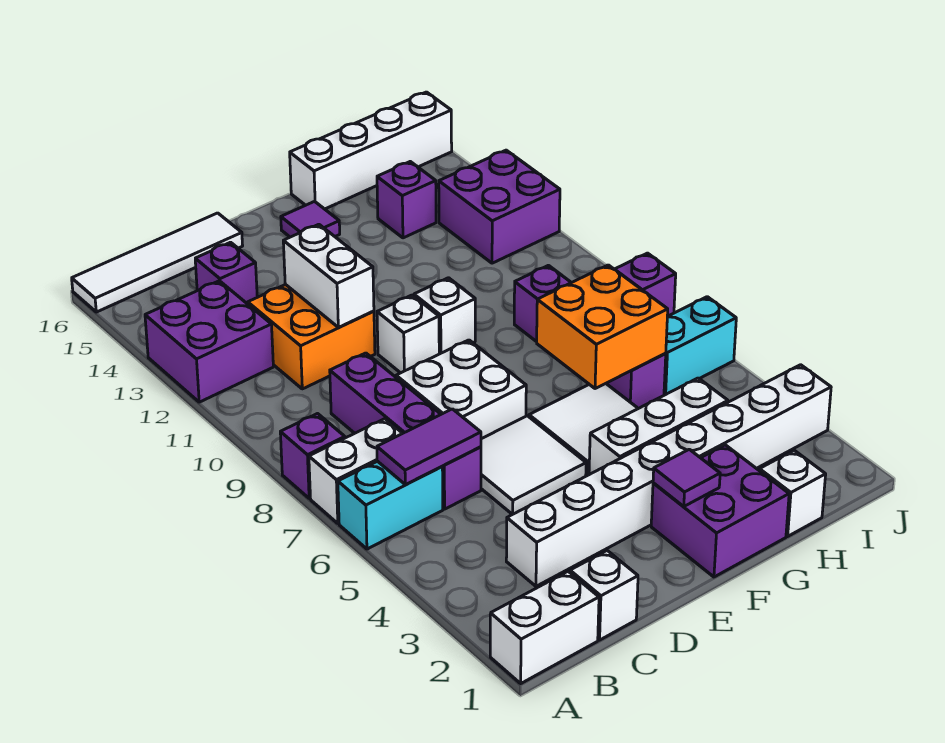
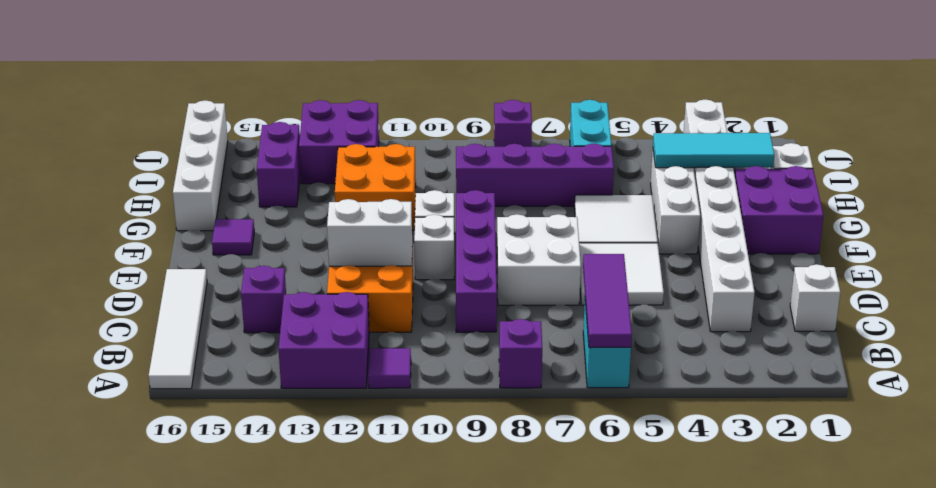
white 1x2 brick [490,571,599,683] -> none
white 1x2 brick [309,419,402,523] -> none
purple 1x2 tile [377,409,481,485] -> purple 1x3 tile [583,254,632,348]
purple 1x4 brick [330,353,481,509] -> purple 1x4 brick turned to [456,190,497,332]
purple 1x1 tile [653,449,720,507] -> purple 1x1 tile moved to [368,348,411,388]
orange 2x2 brick [537,265,668,389] -> orange 2x2 brick moved to [335,144,416,230]
none -> cyan 1x3 tile [653,133,774,168]
purple 1x1 brick [377,162,436,238] -> purple 1x2 brick [257,122,300,207]

